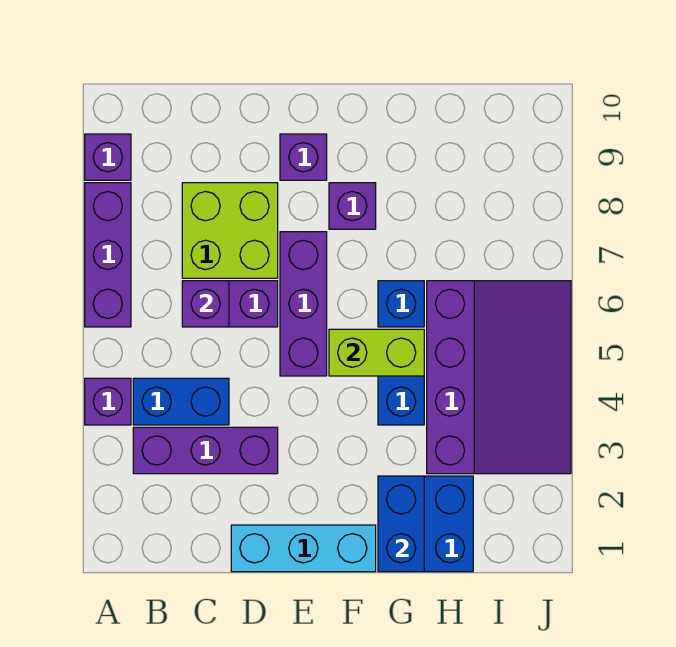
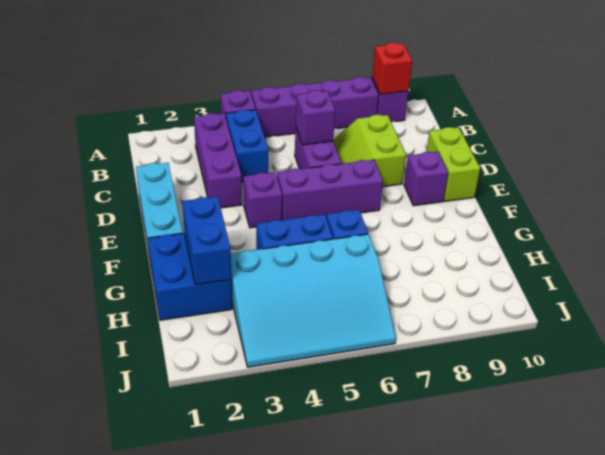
purple 1x3 brick [85,183,131,327] -> purple 1x4 brick [252,77,379,137]
none -> red 1x1 brick [372,42,412,94]
lime 2x2 brick [182,183,278,278] -> lime 2x2 slope [333,115,406,187]
lime 1x2 brick [329,329,424,376] -> lime 1x2 brick moved to [426,127,480,201]
purple 1x1 brick [329,183,376,229] -> purple 1x1 brick moved to [243,172,282,228]
blue 1x2 brick [378,476,424,572] -> blue 1x2 brick turned to [182,196,231,285]
purple 3x4 slope [427,281,571,474] -> cyan 3x4 slope [231,234,396,367]

